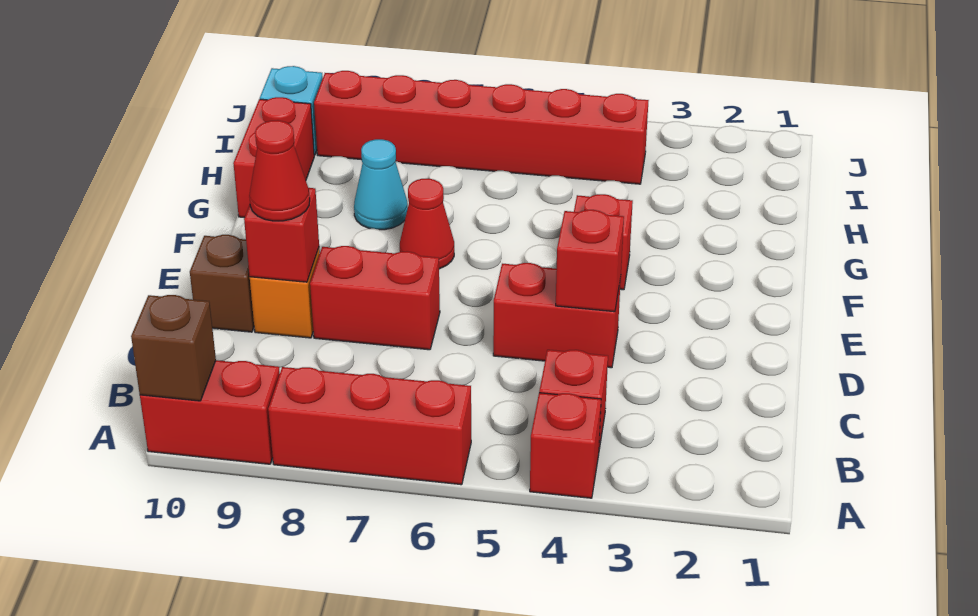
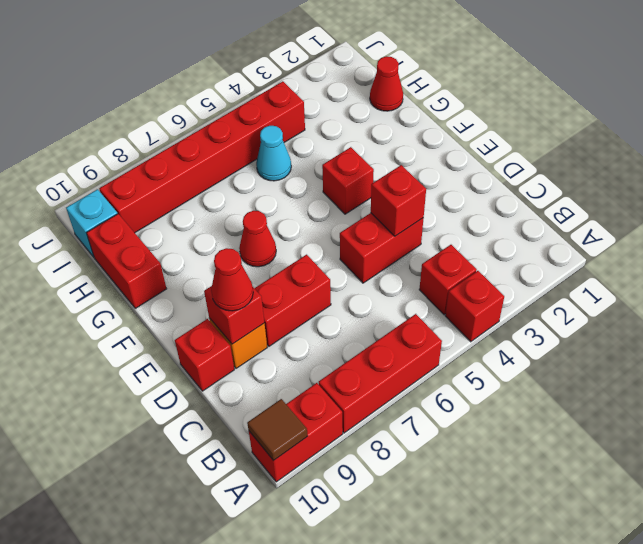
brown 1x1 brick [131,295,216,401] -> brown 1x1 tile [247,399,307,460]
brown 1x1 brick [190,235,254,332] -> red 1x1 brick [175,319,234,391]
cyan 1x1 cone [354,139,408,230] -> cyan 1x1 cone moved to [256,126,291,181]
none -> red 1x1 cone [370,56,403,111]

